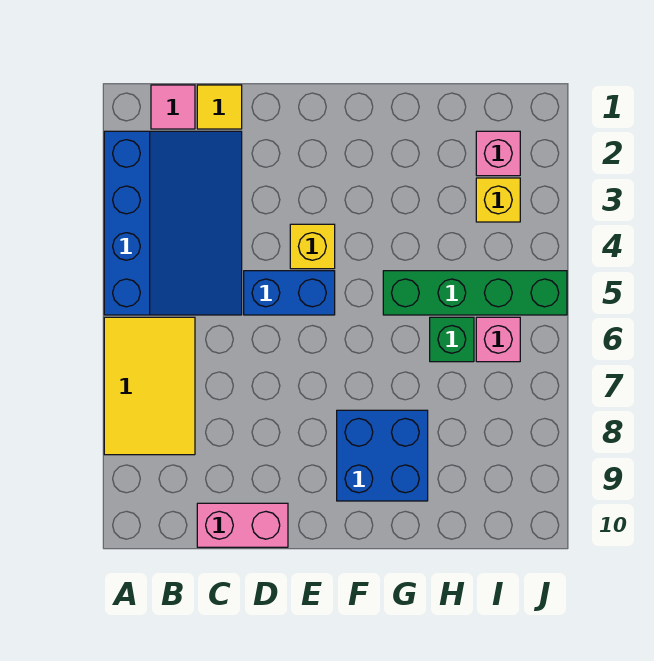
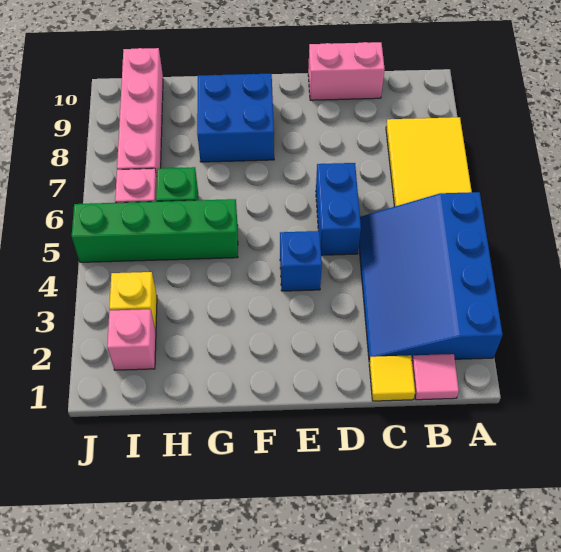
blue 1x2 brick [244,271,335,315] -> blue 1x2 brick turned to [316,163,361,255]
yellow 1x1 brick [290,224,335,269] -> blue 1x1 brick [280,231,322,291]
none -> pink 1x4 brick [117,48,163,176]

